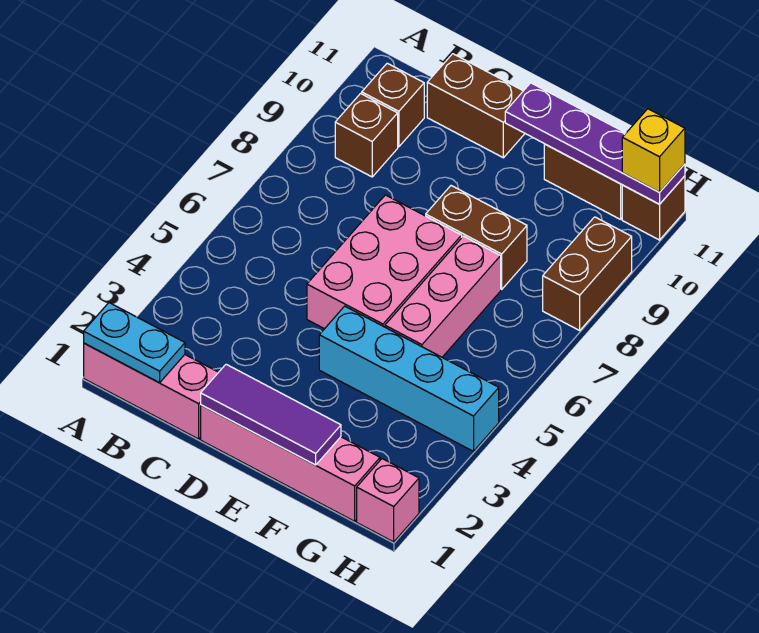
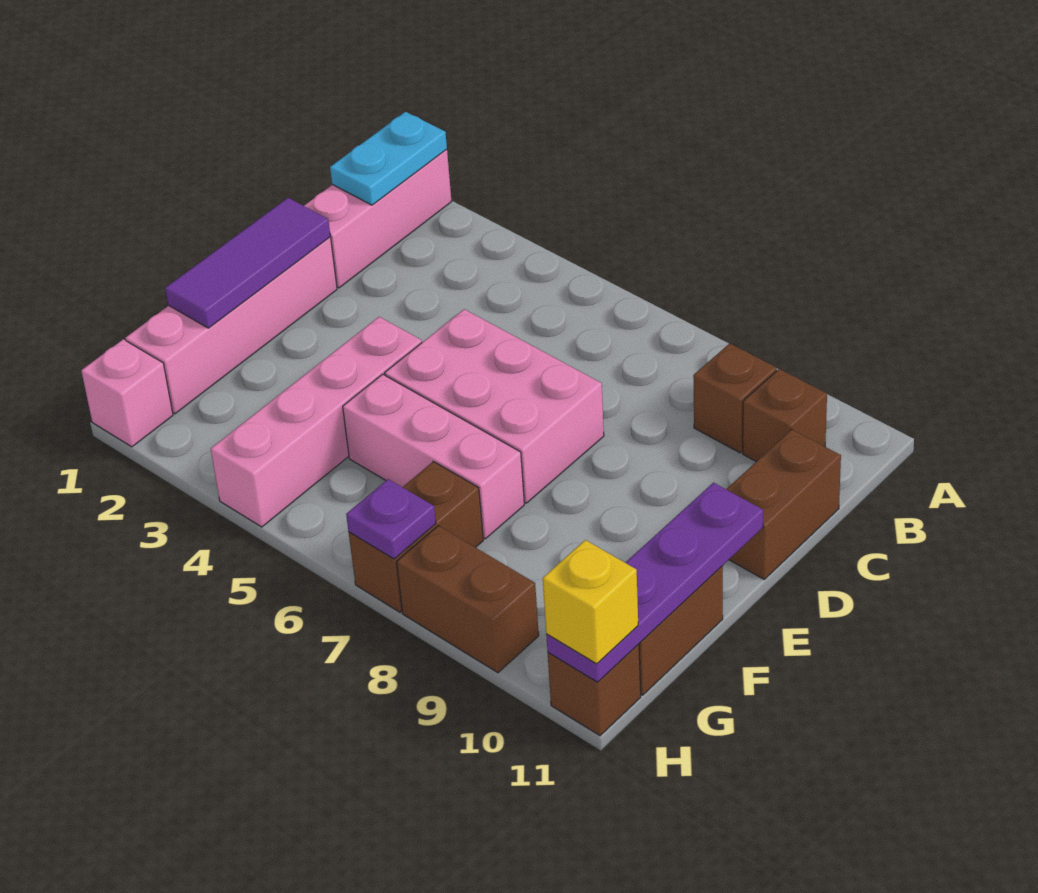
cyan 1x4 brick [319,306,499,451] -> pink 1x4 brick [211,317,422,527]
brown 1x2 brick [426,186,527,289] -> brown 1x2 brick moved to [349,462,483,612]
none -> purple 1x1 plate [346,479,436,559]

